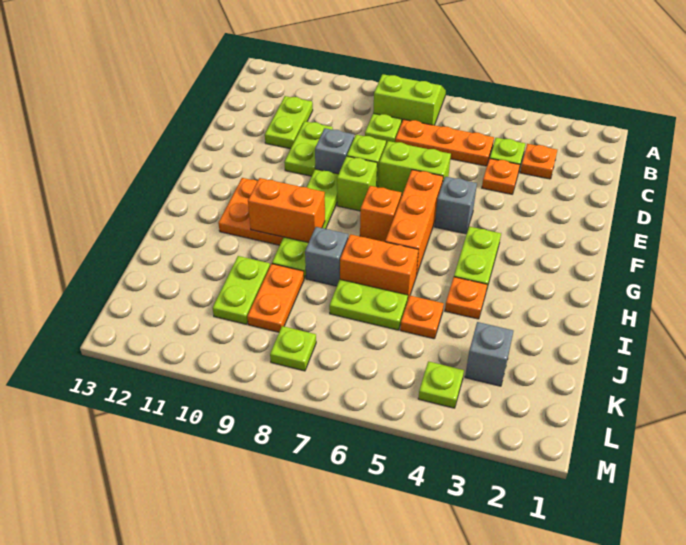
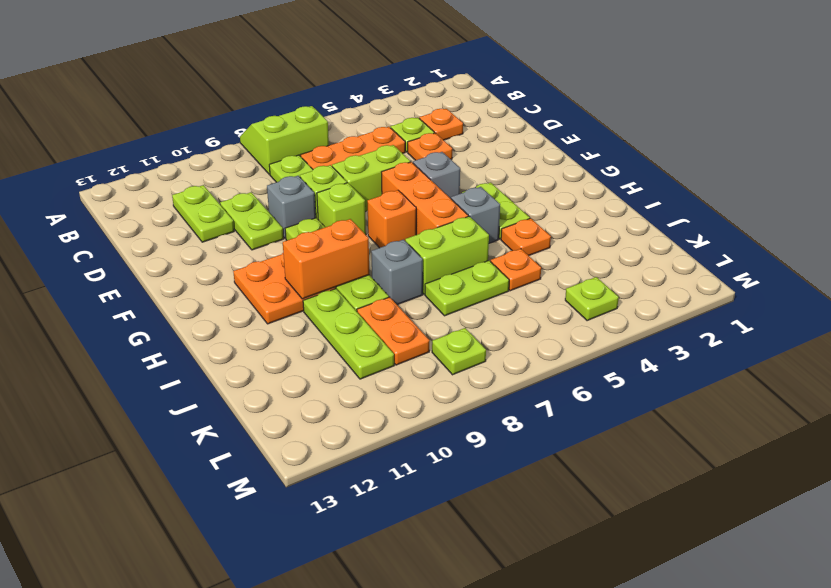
orange 1x2 brick [340,234,418,299] -> lime 1x2 brick [405,216,489,295]
lime 1x2 plate [213,256,270,324] -> lime 1x3 plate [303,289,394,379]
grey 1x1 brick [465,322,513,386] -> grey 1x1 brick moved to [451,187,500,243]

